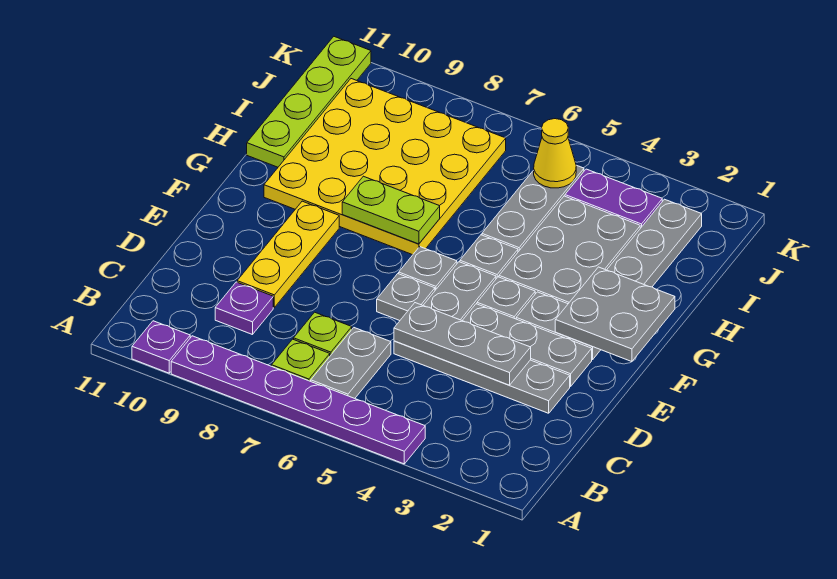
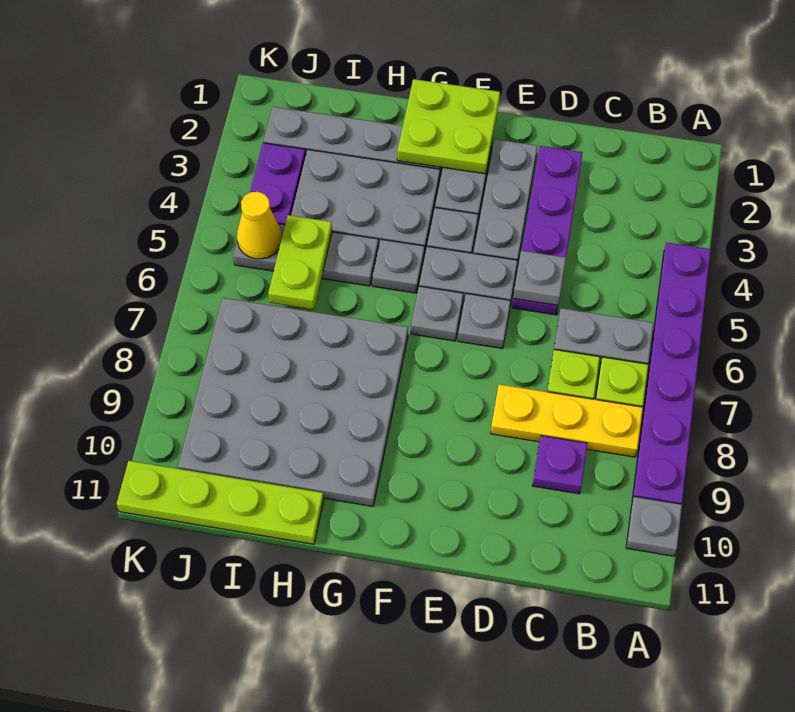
purple 1x1 plate [132,321,190,373] -> grey 1x1 plate [626,497,682,556]
grey 1x4 plate [394,341,570,413] -> purple 1x4 plate [512,146,583,315]
grey 1x3 plate [394,303,531,385] -> grey 1x1 plate [513,251,566,305]
yellow 1x3 plate [237,201,339,307] -> yellow 1x3 plate moved to [491,384,643,457]
grey 2x2 plate [555,267,675,362] -> lime 2x2 plate [397,79,500,174]
yellow 4x4 plate [264,79,506,255] -> grey 4x4 plate [178,298,408,506]
lime 1x2 plate [342,176,440,244] -> lime 1x2 plate moved to [268,215,332,310]

